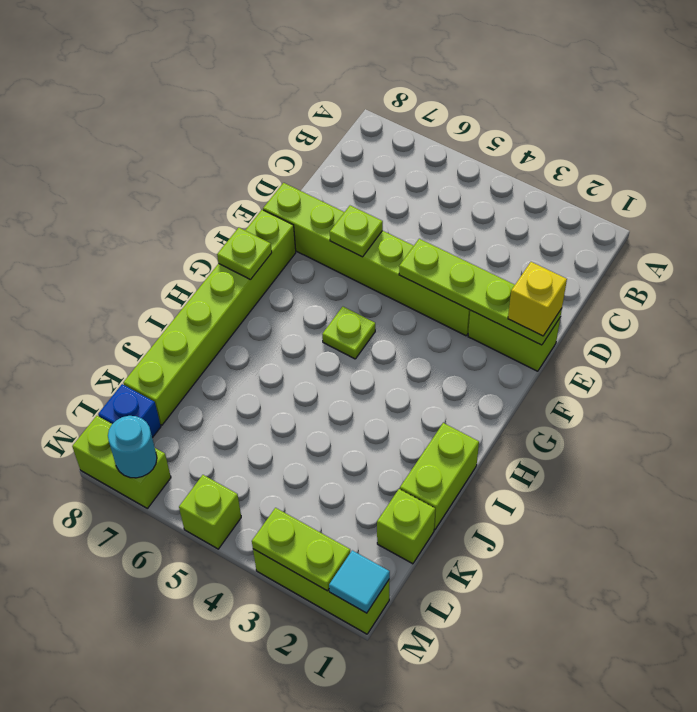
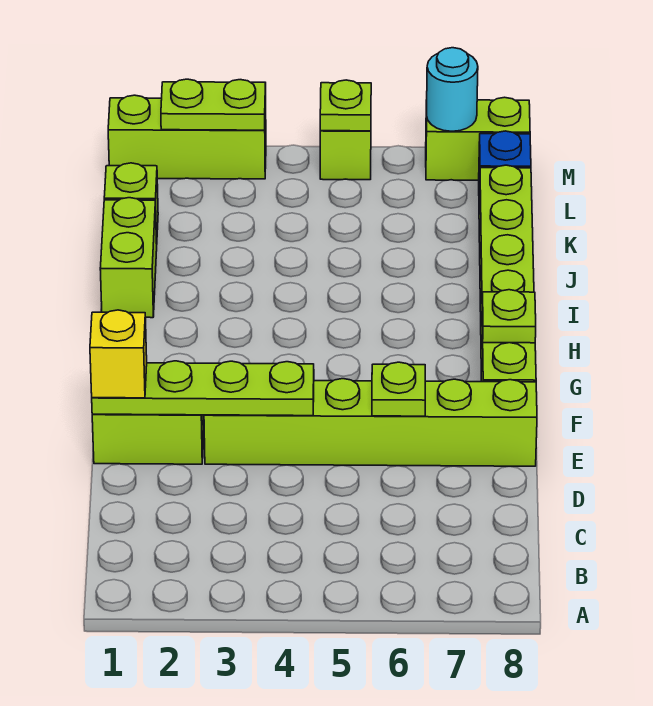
lime 1x1 plate [322,307,375,359] -> lime 1x1 plate moved to [320,80,371,131]
cyan 1x1 tile [329,550,390,613] -> none

